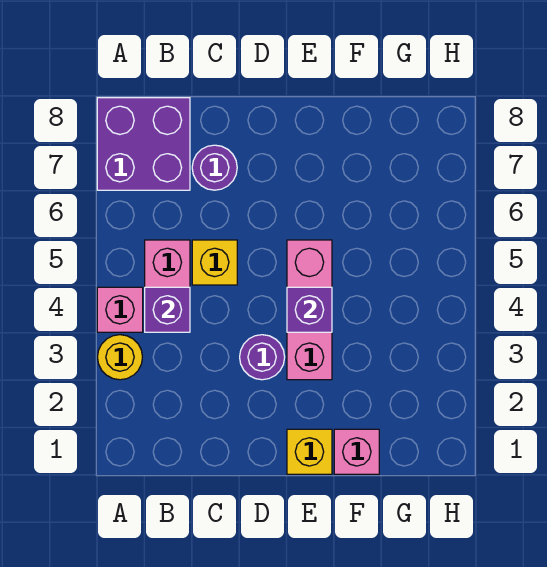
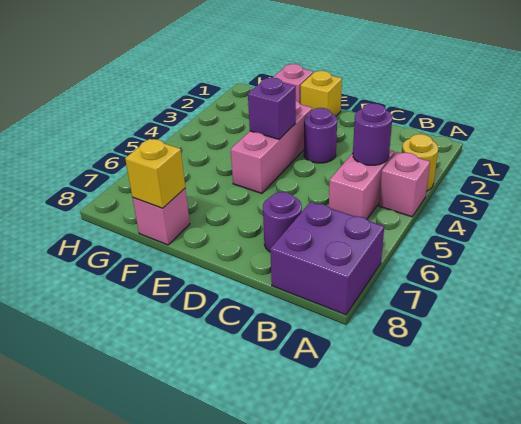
purple 1x1 brick [145,287,190,332] -> purple 1x1 round brick [353,103,392,165]
yellow 1x1 brick [192,240,237,285] -> yellow 1x1 brick moved to [125,139,185,208]
none -> pink 1x1 brick [133,189,190,245]

